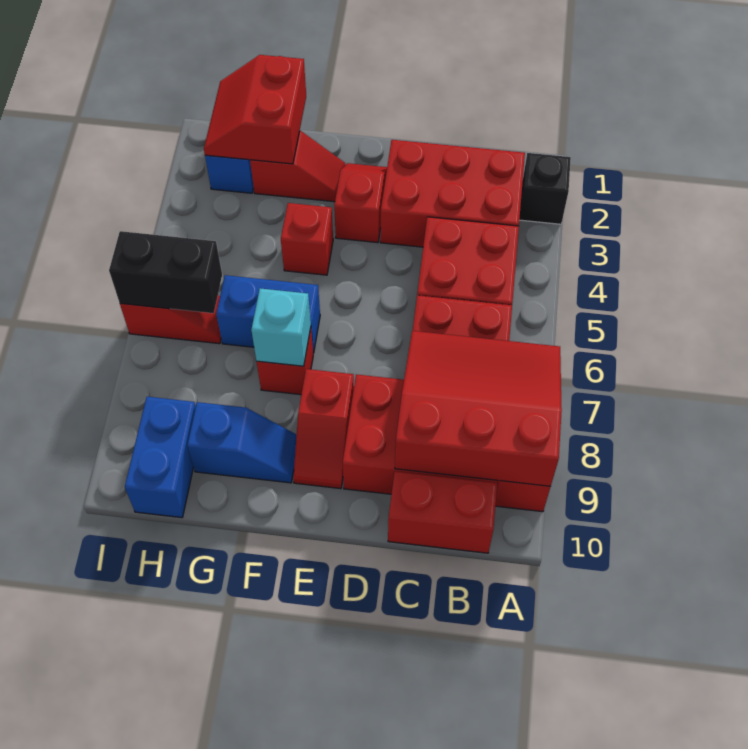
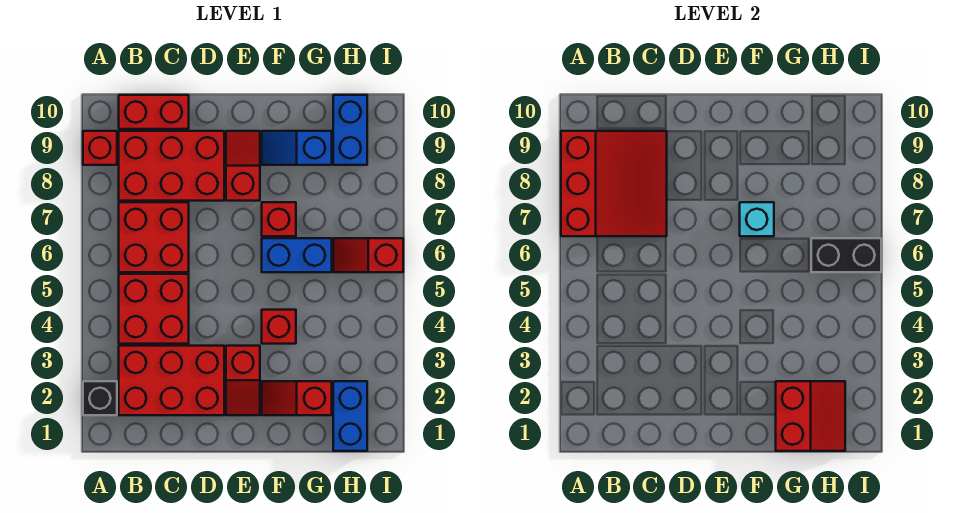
red 3x3 slope [395,331,562,486] -> red 3x3 slope turned to [561,131,667,236]

